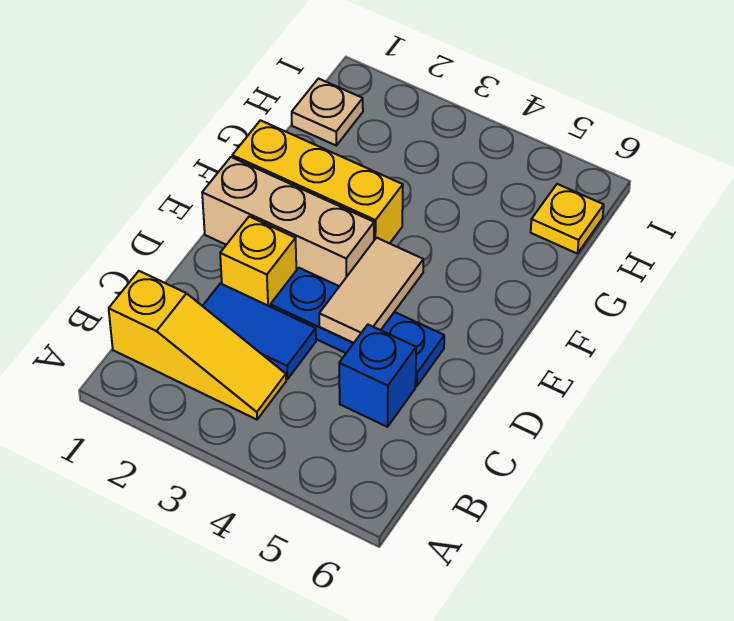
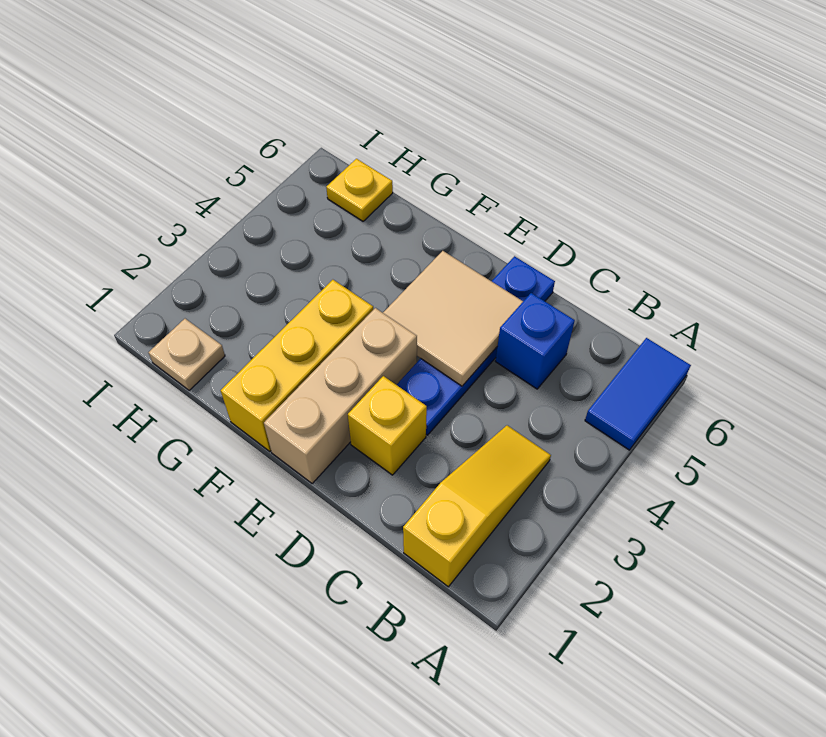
blue 1x2 tile [203,283,316,379] -> blue 1x2 tile moved to [585,338,691,450]
blue 1x3 plate [270,268,444,386] -> blue 1x4 plate [397,256,555,435]
tan 1x2 tile [319,238,423,343] -> tan 2x2 tile [383,251,523,386]

